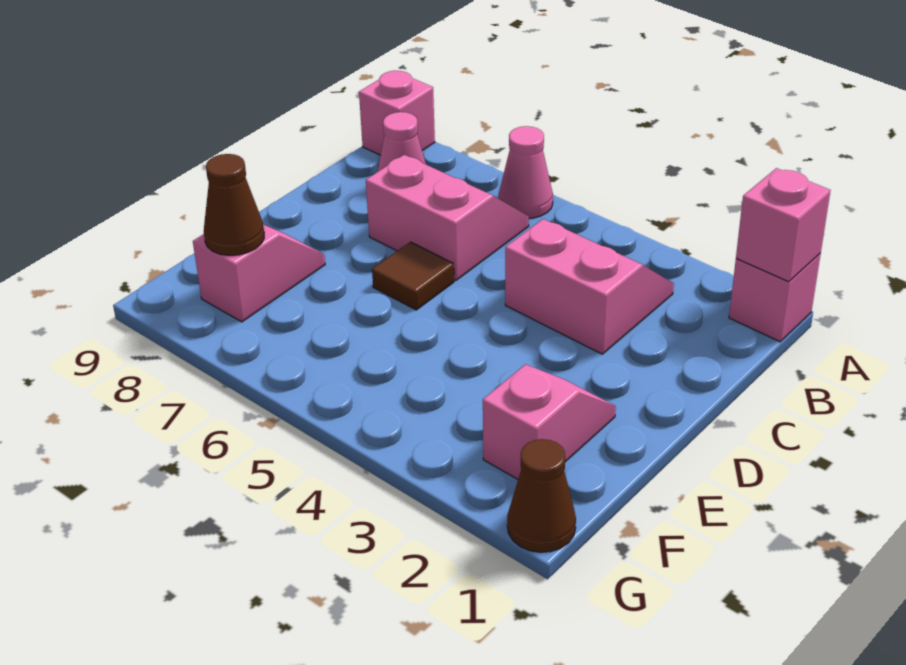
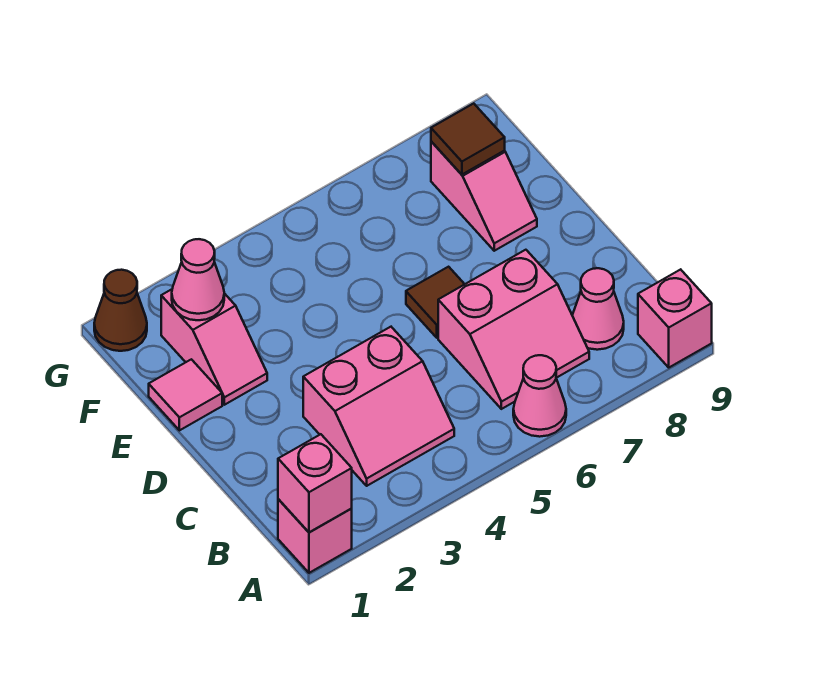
none -> pink 1x1 tile [149,359,222,430]
none -> pink 1x1 cone [172,239,224,320]
brown 1x1 cone [204,154,264,256] -> brown 1x1 tile [431,104,505,174]

